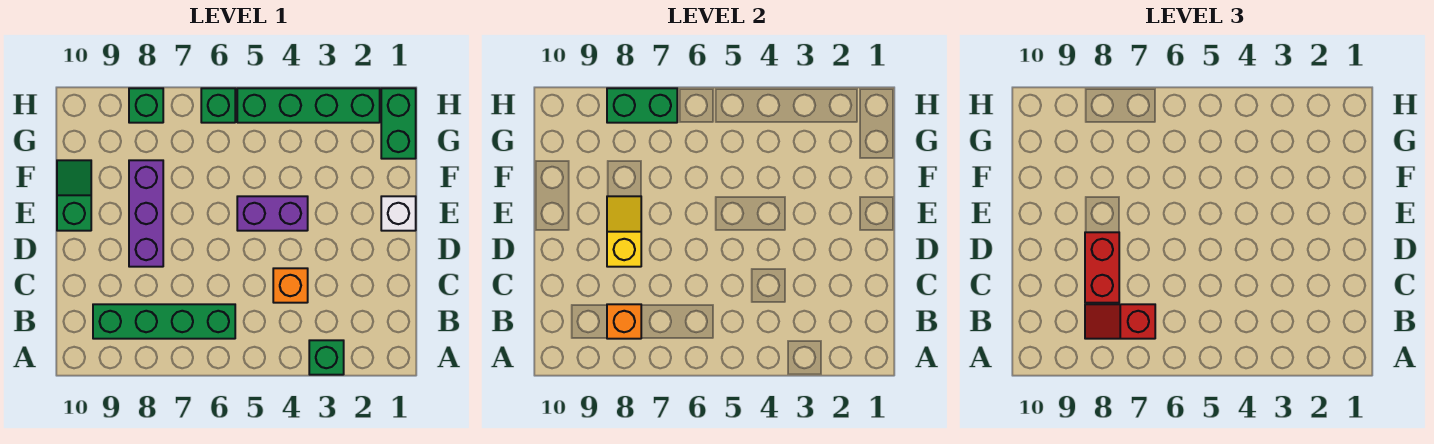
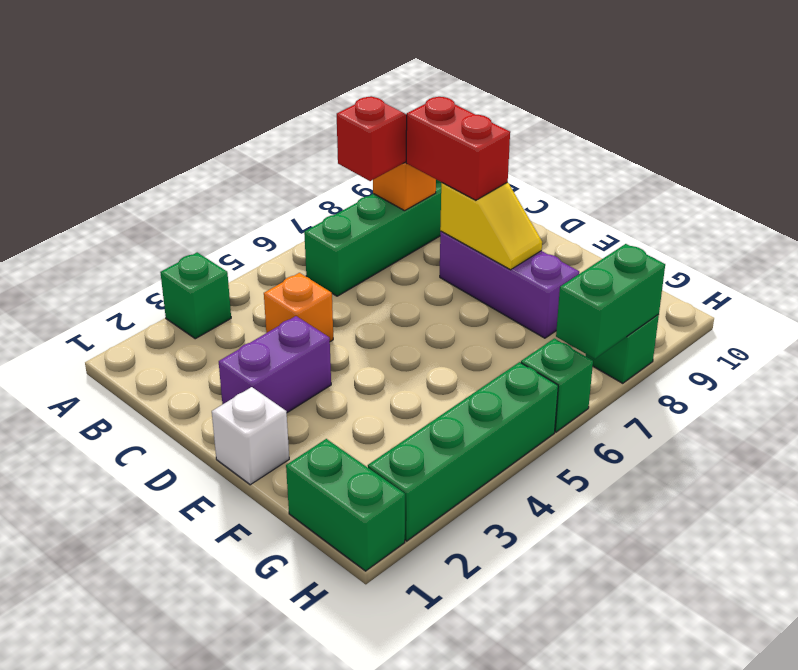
purple 1x2 brick [237,196,308,231] -> purple 1x2 brick moved to [219,316,331,413]
green 1x2 slope [57,160,91,231] -> none

